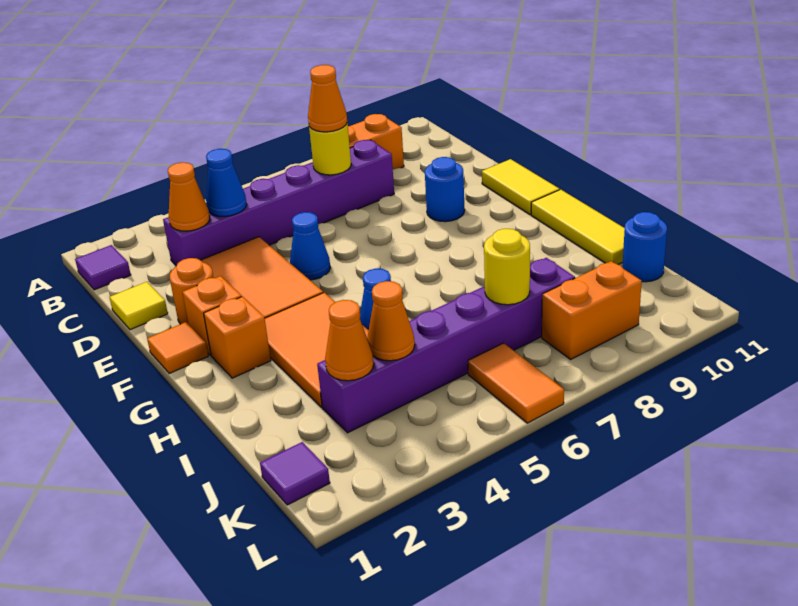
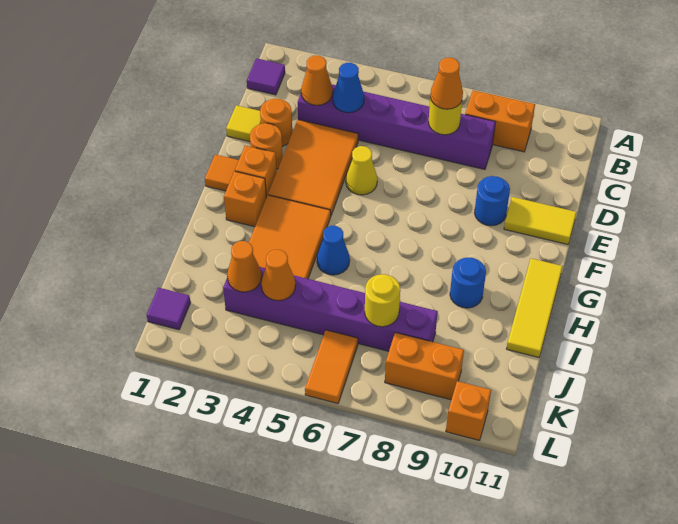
none -> orange 1x1 round brick [260,99,292,146]
blue 1x1 cone [290,212,330,280] -> yellow 1x1 cone [346,146,377,195]
yellow 1x2 tile [482,159,560,215] -> yellow 1x2 tile turned to [504,197,577,245]
blue 1x1 round brick [622,212,667,282] -> blue 1x1 round brick moved to [450,257,486,308]
none -> orange 1x1 brick [446,381,491,440]

